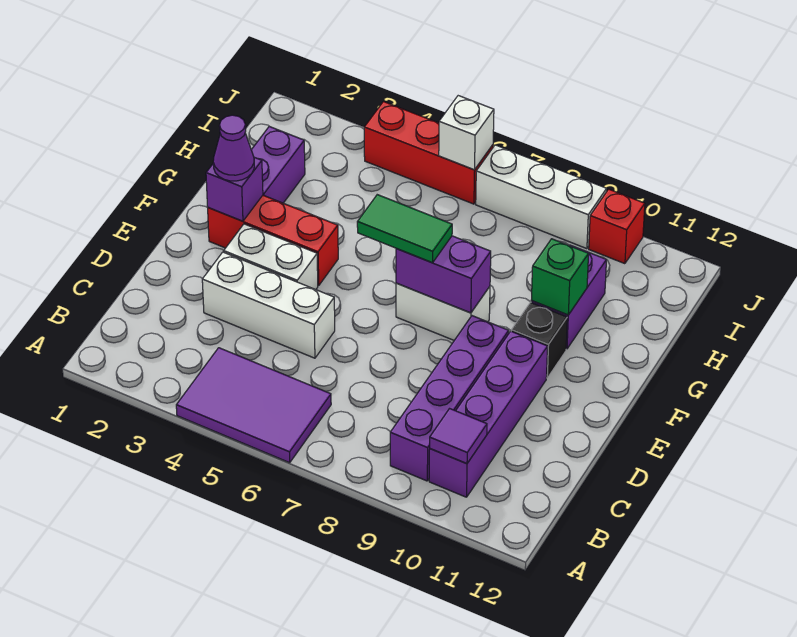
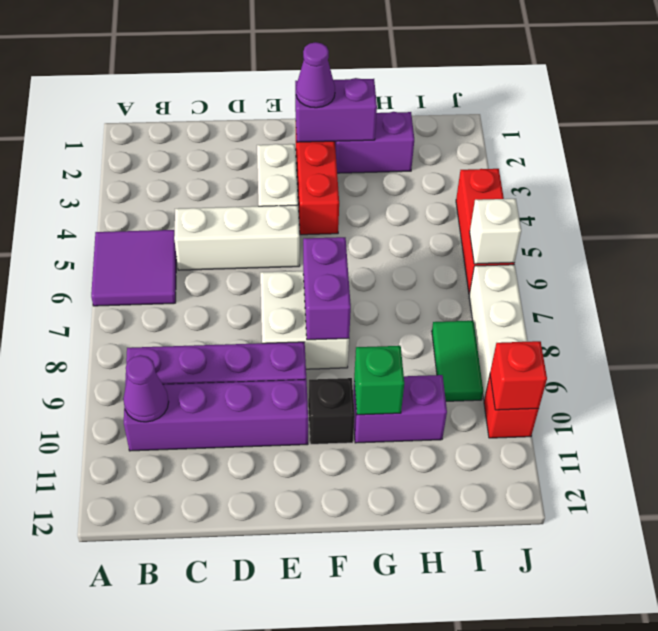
purple 2x3 tile [176,348,331,463] -> purple 2x2 tile [91,230,177,306]
purple 1x1 tile [430,409,487,464] -> purple 1x1 cone [123,355,169,422]
white 1x3 brick [202,252,335,358] -> white 1x3 brick turned to [174,205,300,270]
purple 1x1 brick [206,157,263,221] -> purple 1x2 brick [295,78,377,142]
green 1x2 tile [357,195,452,263] -> green 1x2 tile moved to [432,321,483,401]
white 1x2 brick [396,283,490,340] -> white 2x2 brick [260,271,349,369]
none -> red 1x1 brick [490,341,547,410]

